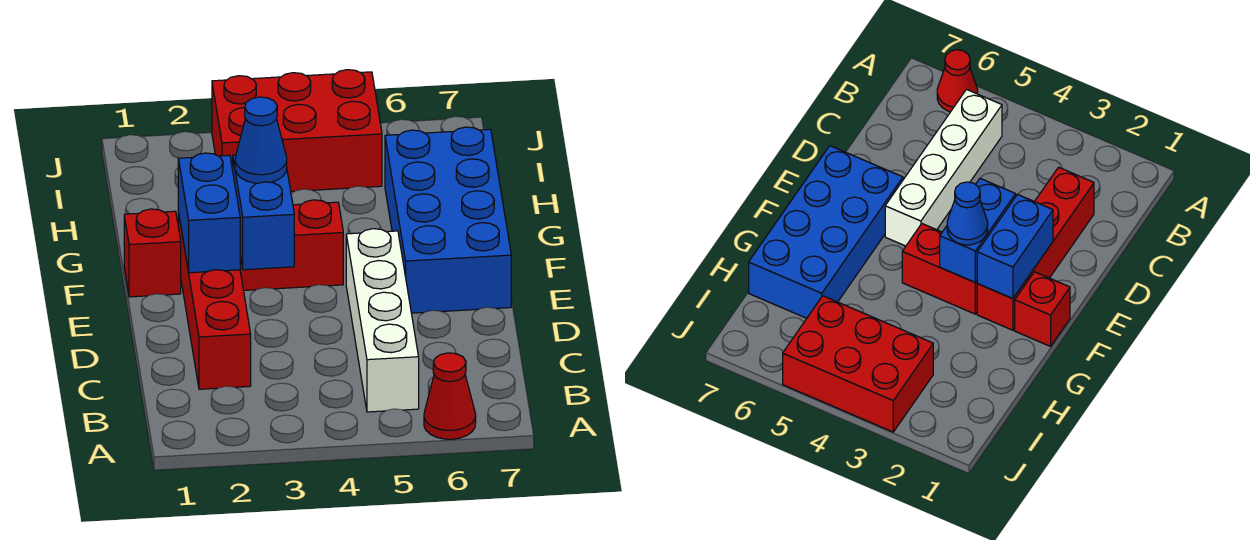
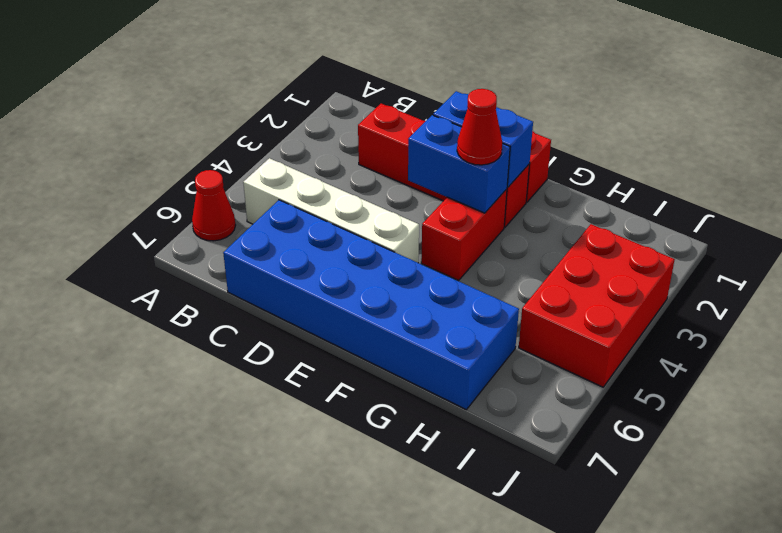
blue 2x4 brick [385,127,511,313] -> blue 2x6 brick [223,200,519,409]
blue 1x1 cone [235,97,287,183] -> red 1x1 cone [457,89,502,165]

